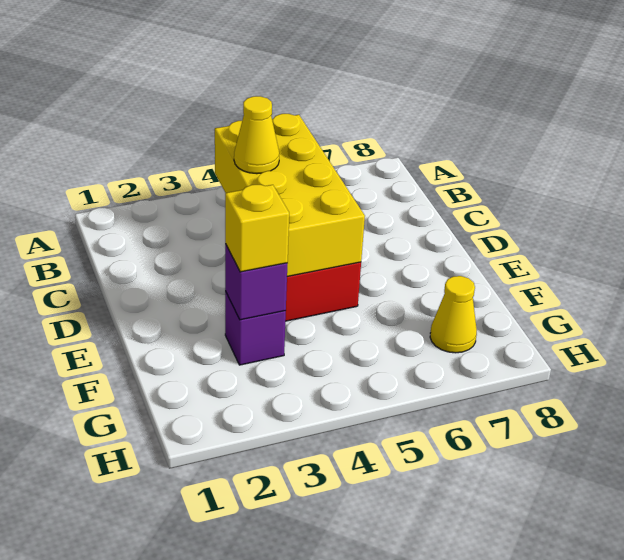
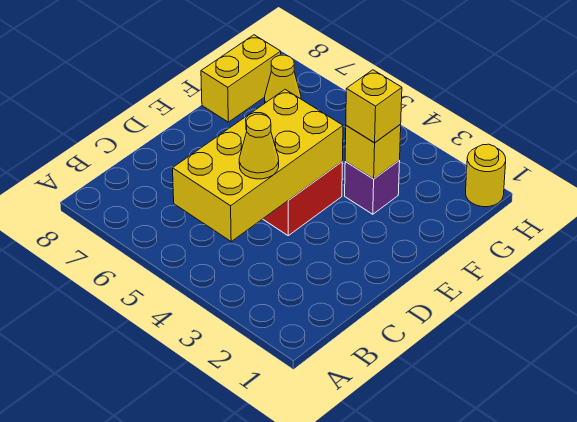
purple 1x1 brick [225,244,287,320] -> yellow 1x1 brick [345,124,401,179]
none -> yellow 1x2 brick [201,35,281,122]
none -> yellow 1x1 round brick [466,144,506,207]

